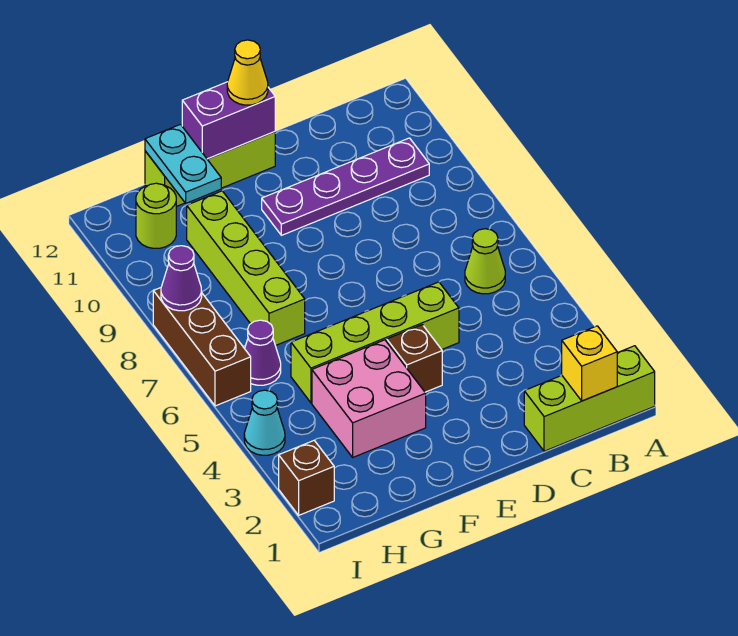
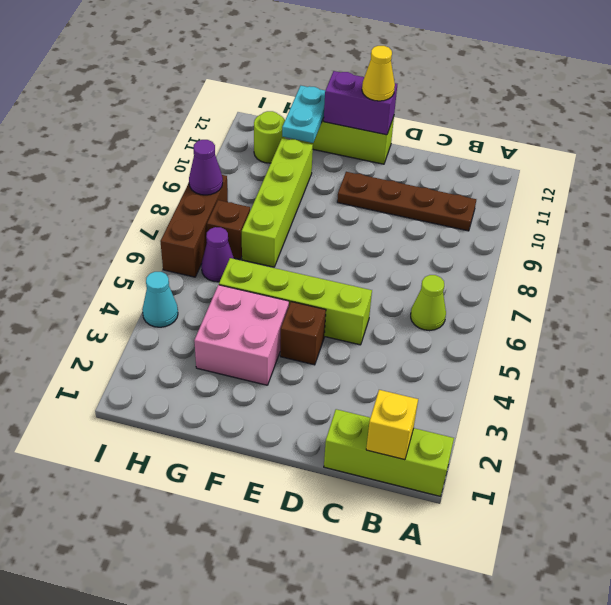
purple 1x4 plate [262,138,429,235] -> brown 1x4 plate [337,172,476,231]
brown 1x1 brick [279,440,334,515] -> brown 1x1 brick moved to [207,200,250,259]

